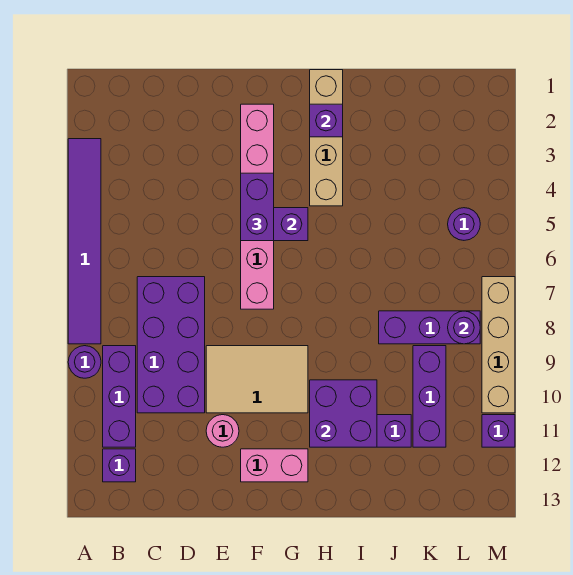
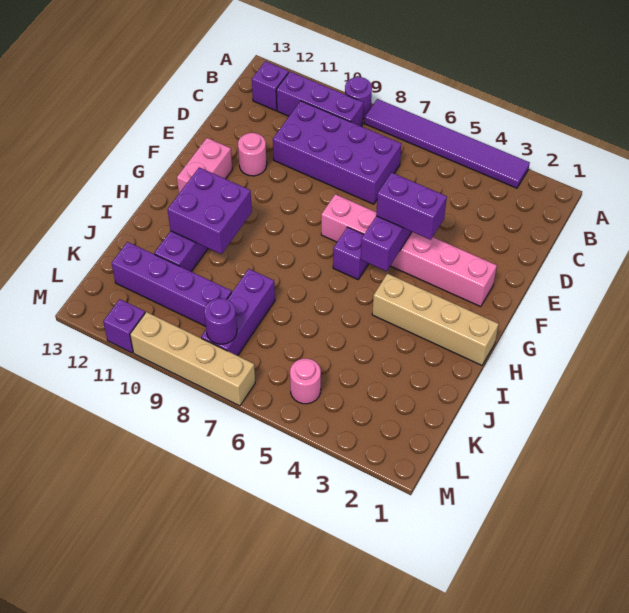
tan 2x3 tile [206,346,308,413] -> none
purple 1x1 brick [310,104,343,137] -> purple 1x1 brick moved to [333,227,369,279]
purple 1x3 brick [413,346,446,447] -> purple 1x4 brick [112,242,232,326]
purple 1x1 round brick [448,208,480,240] -> pink 1x1 round brick [290,358,321,404]

